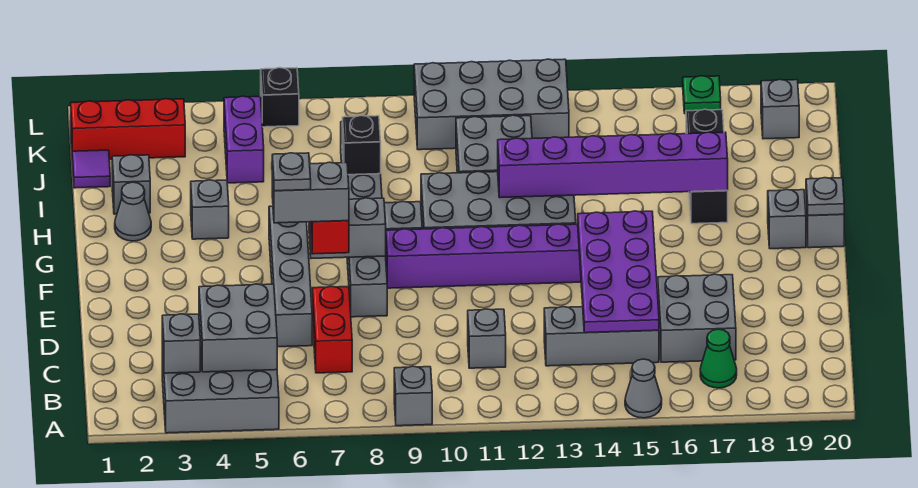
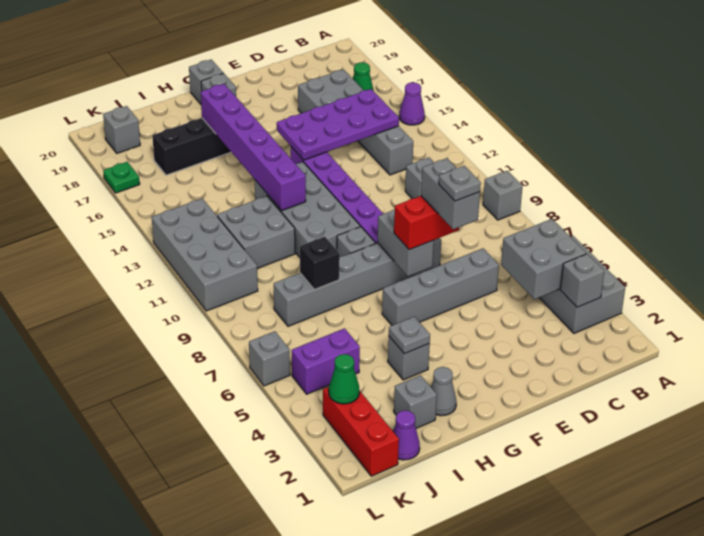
grey 1x1 cone [625,359,662,418] -> purple 1x1 cone [399,82,425,125]
red 1x2 brick [312,286,352,373] -> none
grey 1x1 plate [806,178,844,215] -> grey 1x1 plate moved to [389,317,430,354]
purple 1x1 tile [72,150,110,188] -> purple 1x1 cone [393,410,420,460]
none -> green 1x1 cone [329,354,359,404]
black 1x1 brick [261,68,299,127] -> grey 1x1 brick [249,331,290,386]

